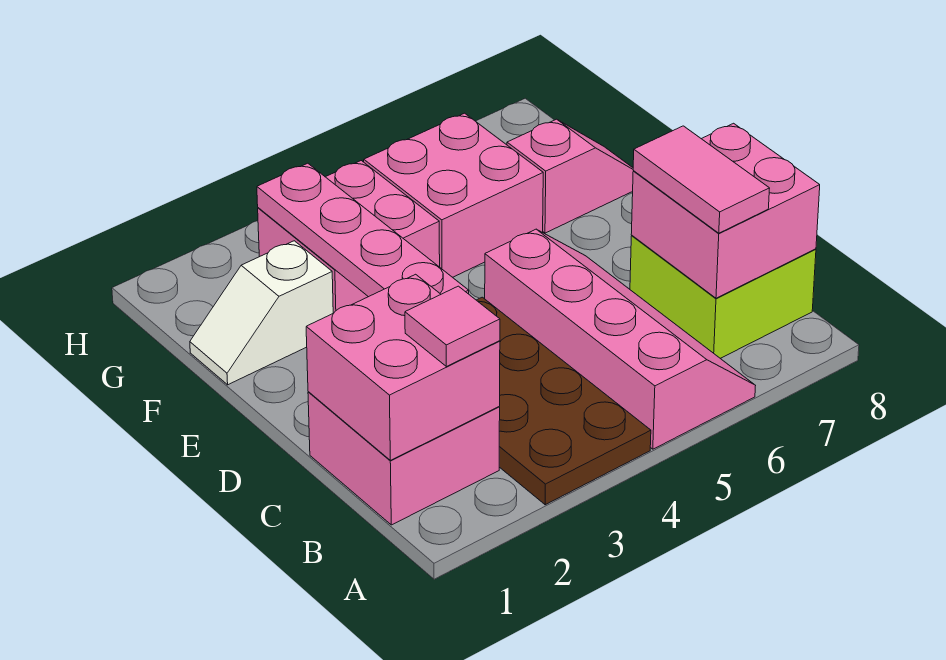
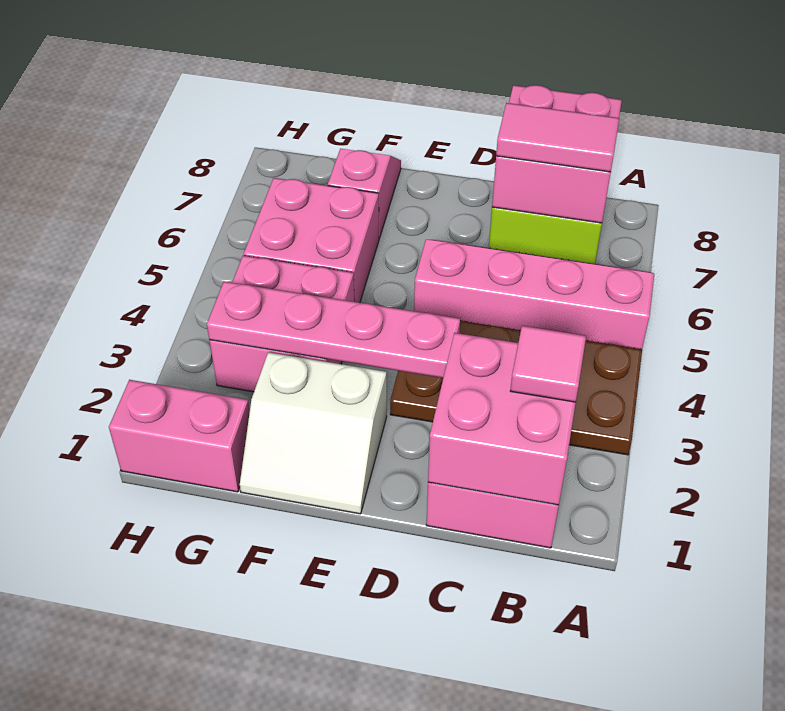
white 1x2 slope [190,241,333,385] -> white 2x2 slope [240,352,387,514]
none -> pink 1x2 brick [109,380,250,492]

